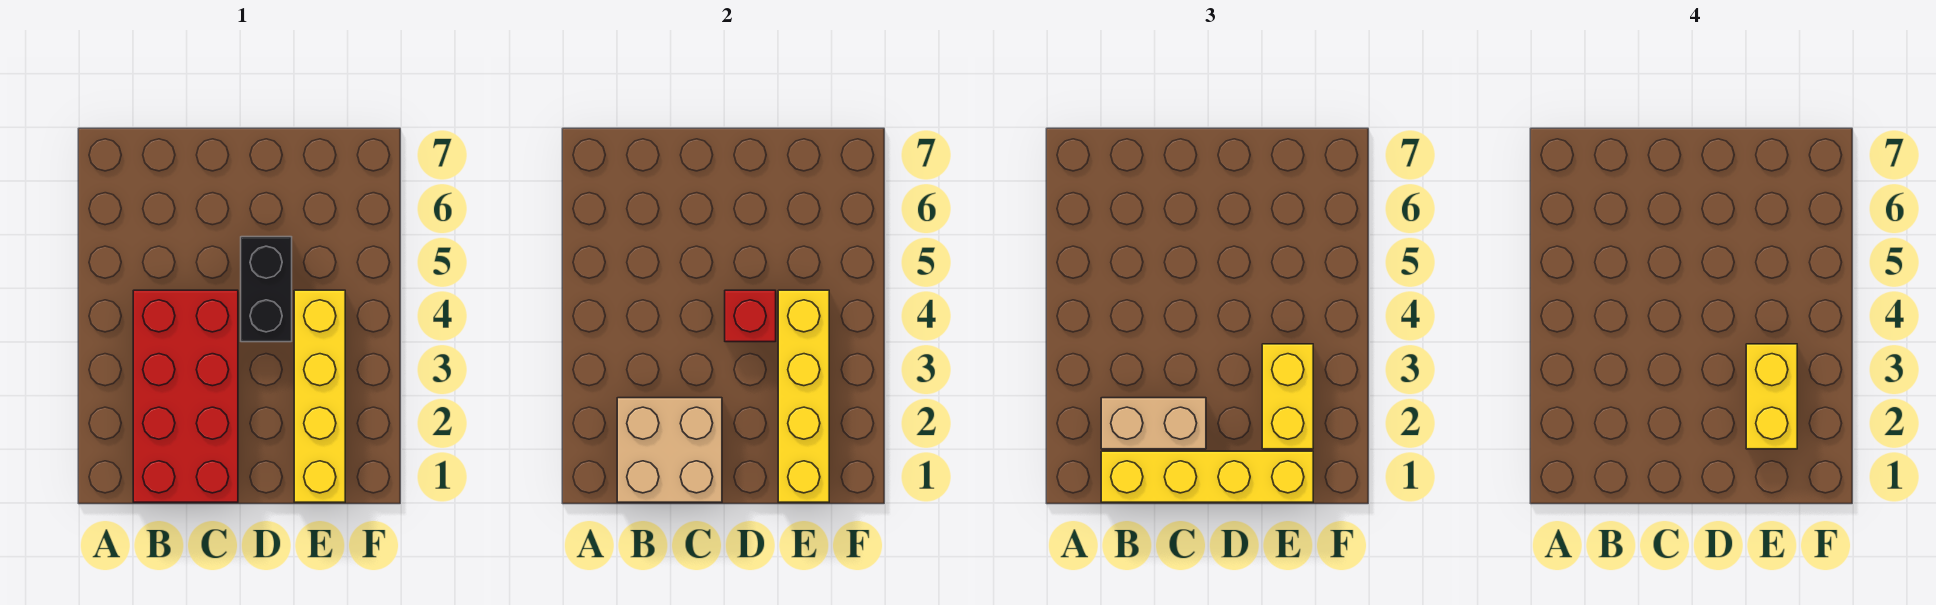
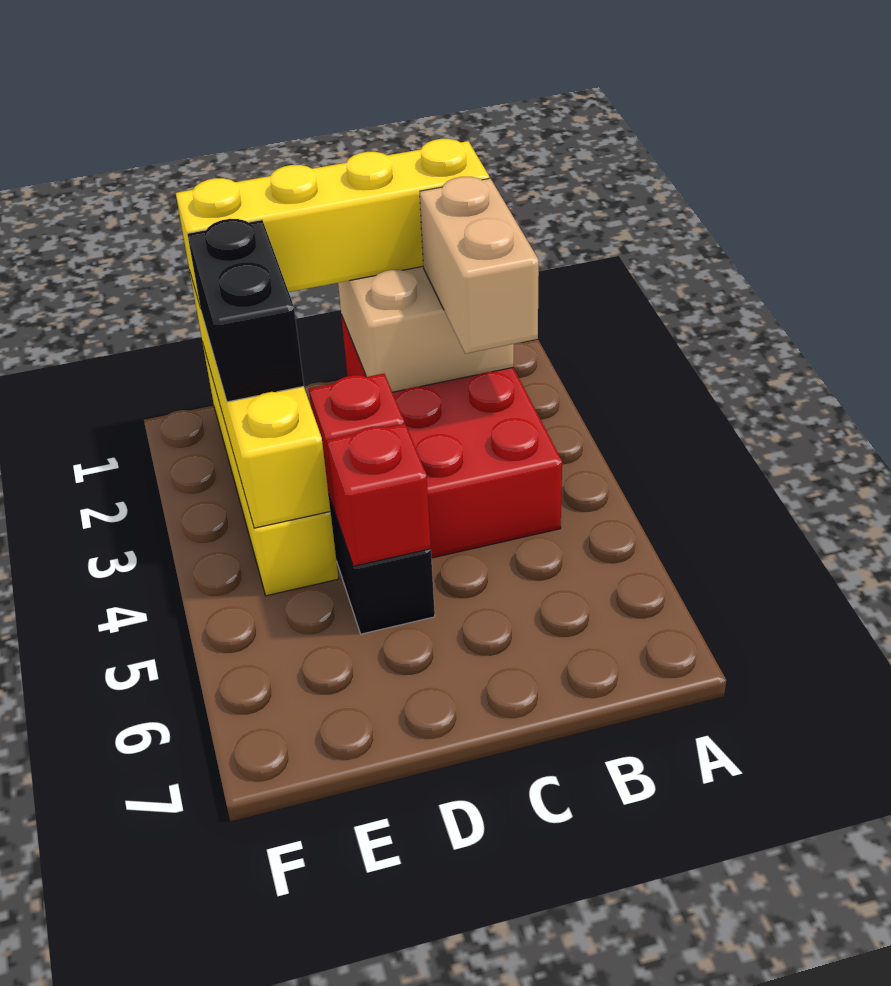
tan 1x2 brick [1101,398,1206,449] -> tan 1x2 brick turned to [420,177,539,354]
none -> red 1x1 brick [327,424,431,566]
yellow 1x2 brick [1262,344,1313,449] -> black 1x2 brick [187,219,304,402]
yellow 1x2 brick [1746,344,1797,449] -> none

